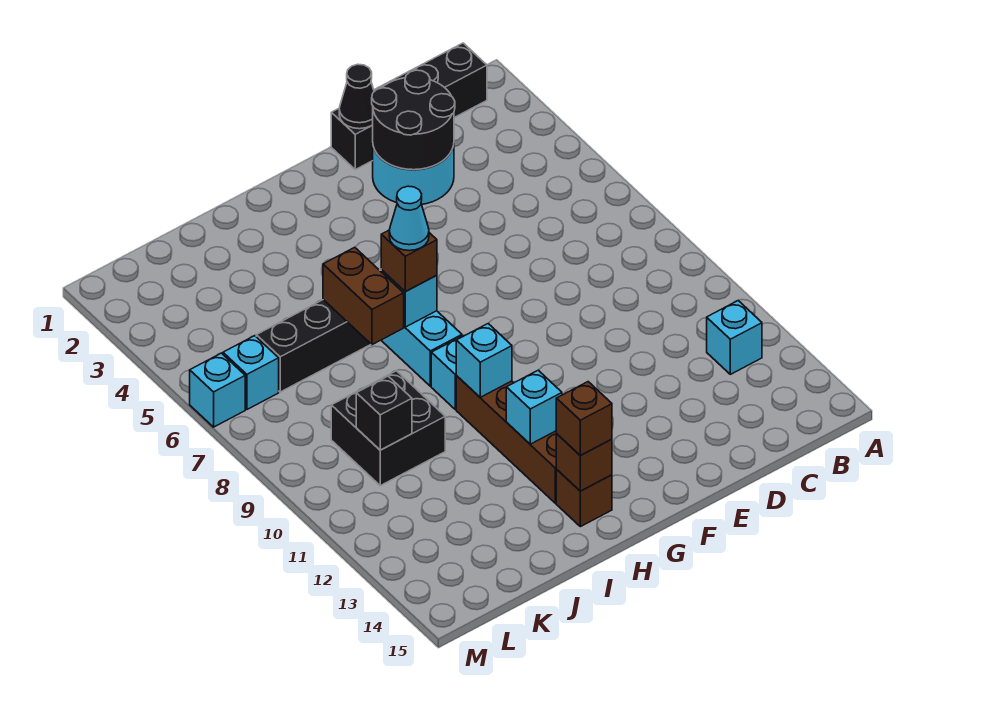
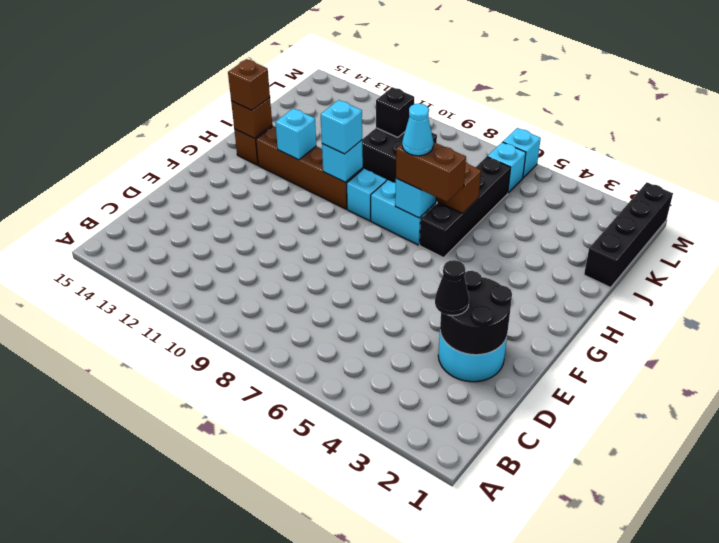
black 1x4 brick [331,43,487,169] -> black 1x4 brick moved to [584,183,673,287]
cyan 1x1 brick [707,301,762,374] -> cyan 1x1 brick moved to [321,100,362,154]
black 1x1 cone [339,64,374,129] -> black 1x1 cone moved to [435,260,469,316]
brown 1x1 brick [381,230,437,292] -> brown 1x2 brick [396,142,466,202]

